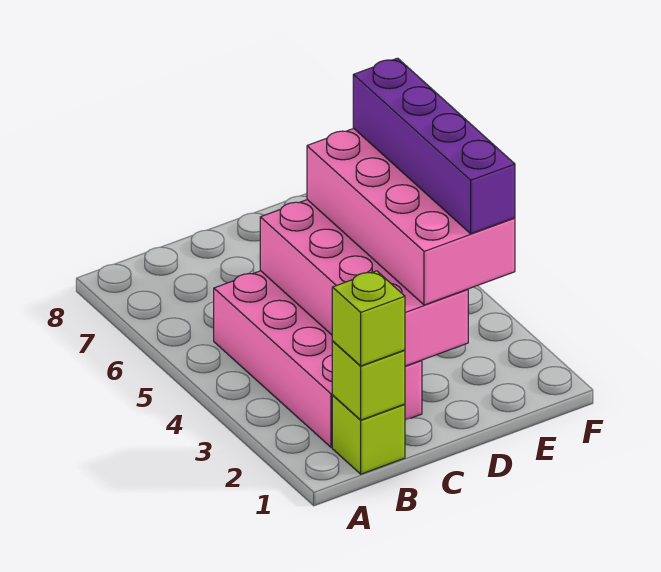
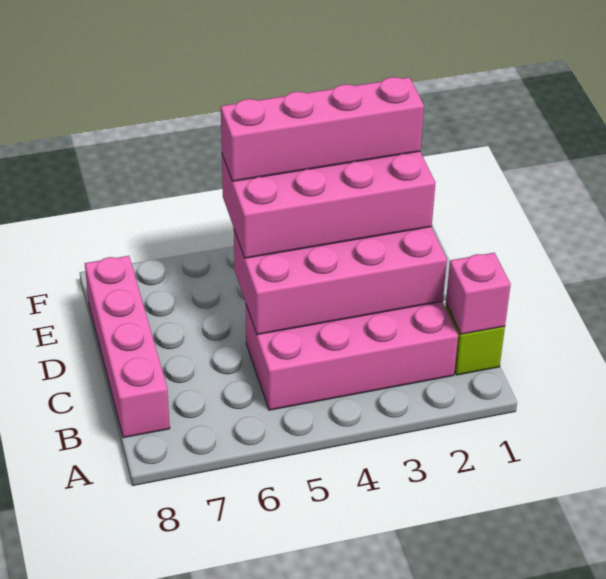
lime 1x1 brick [332,341,405,420] -> pink 1x1 brick [446,253,511,334]
lime 1x1 brick [332,271,405,366] -> none
none -> pink 1x4 brick [85,256,170,438]
purple 1x4 brick [353,58,515,234] -> pink 1x4 brick [221,77,424,181]

